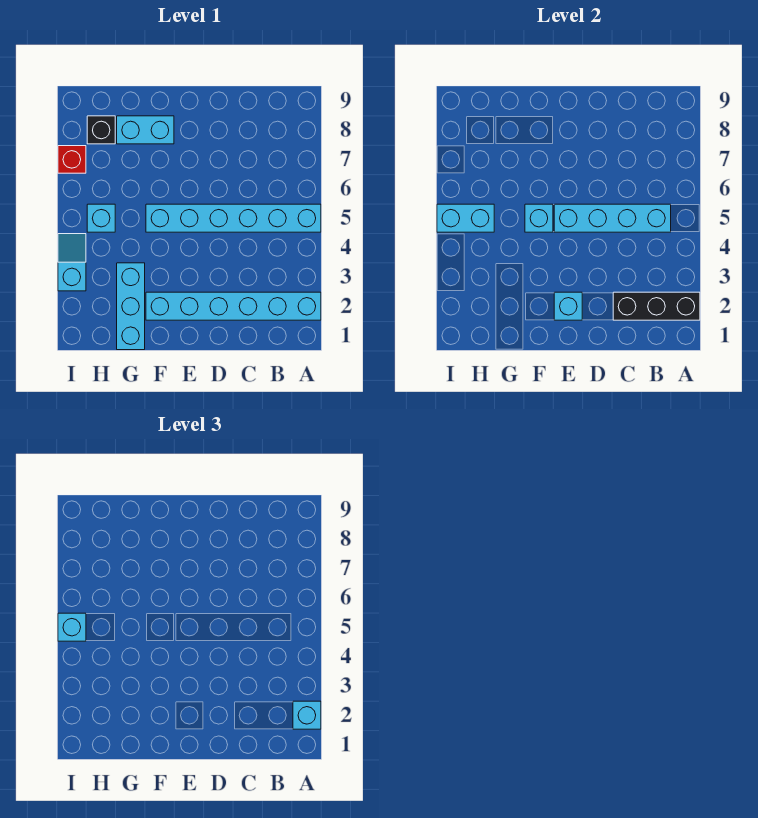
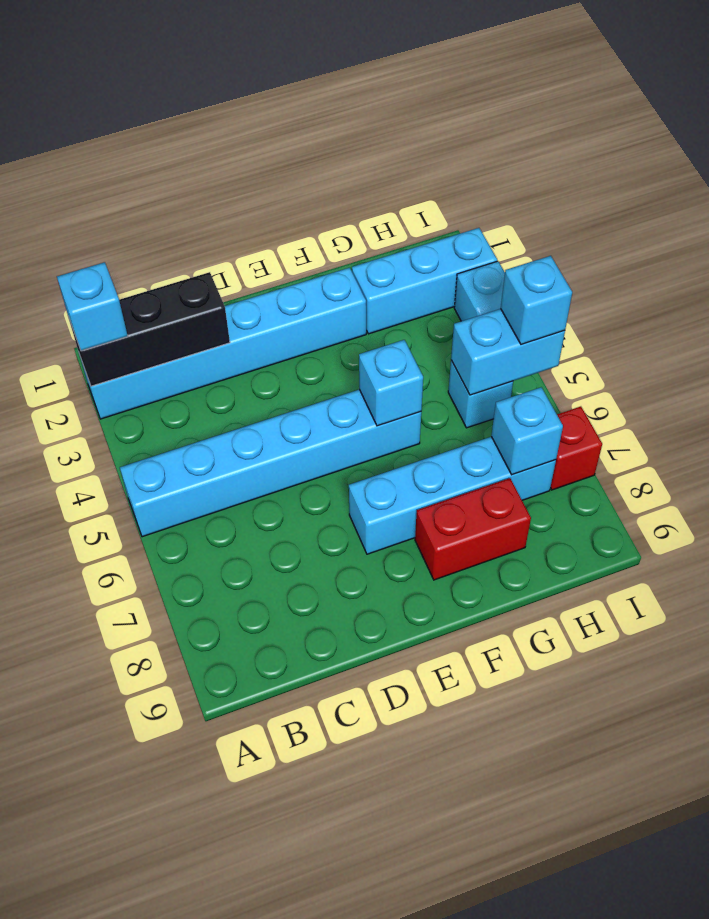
cyan 1x4 brick [554,204,671,232] -> cyan 1x4 brick moved to [349,437,556,554]
cyan 1x1 brick [554,292,582,320] -> cyan 1x1 brick moved to [491,387,563,475]
cyan 1x2 brick [117,116,174,144] -> red 1x2 brick [415,478,531,580]
cyan 1x3 brick [117,263,145,350] -> cyan 1x3 brick turned to [352,228,497,334]
black 1x1 brick [87,116,115,144] -> none

